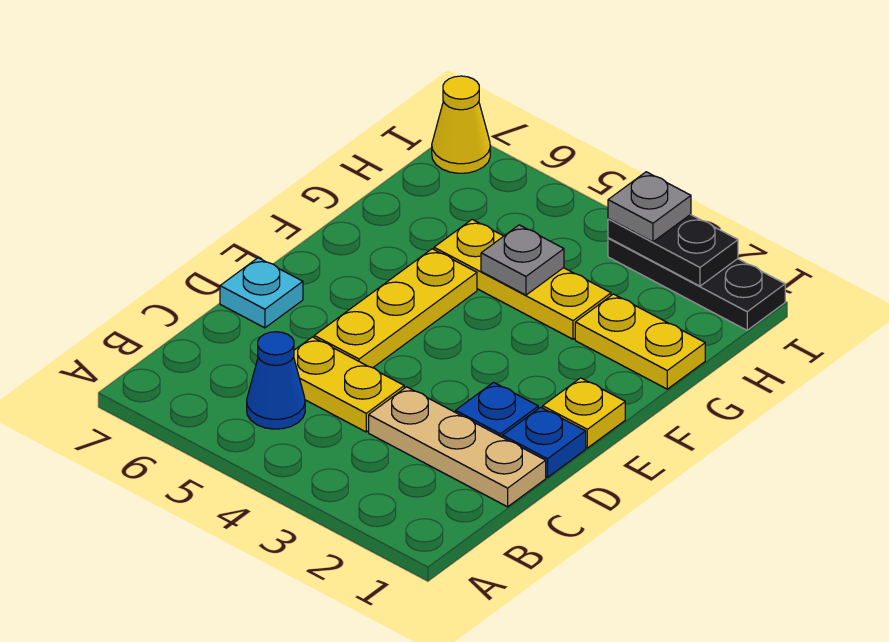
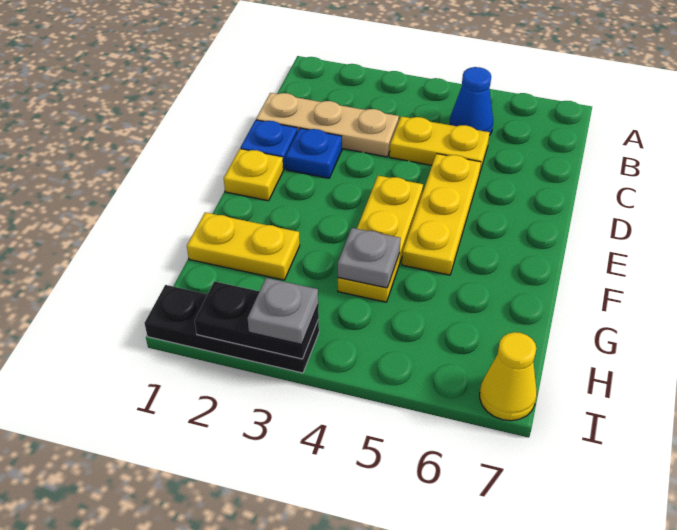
cyan 1x1 plate [220,258,303,328] -> none
yellow 1x3 plate [434,219,611,339] -> yellow 1x3 plate turned to [338,176,423,302]

